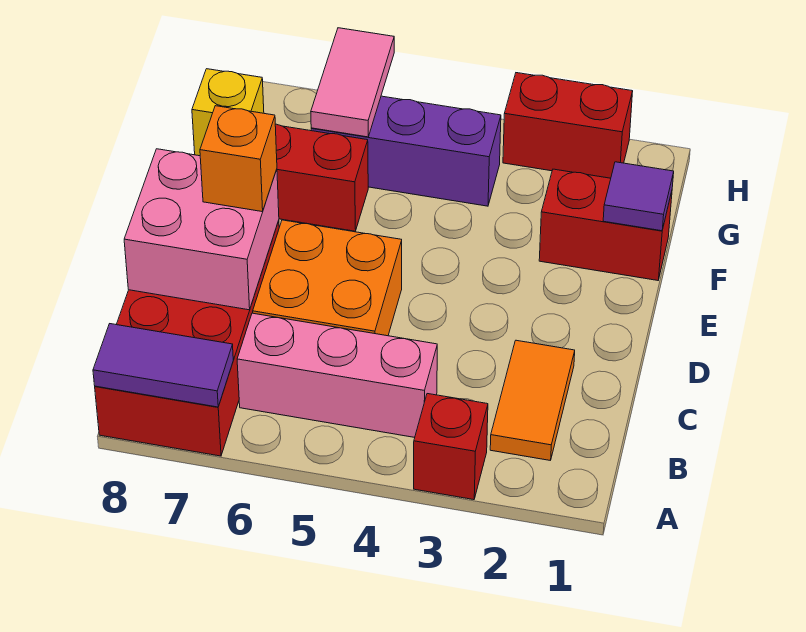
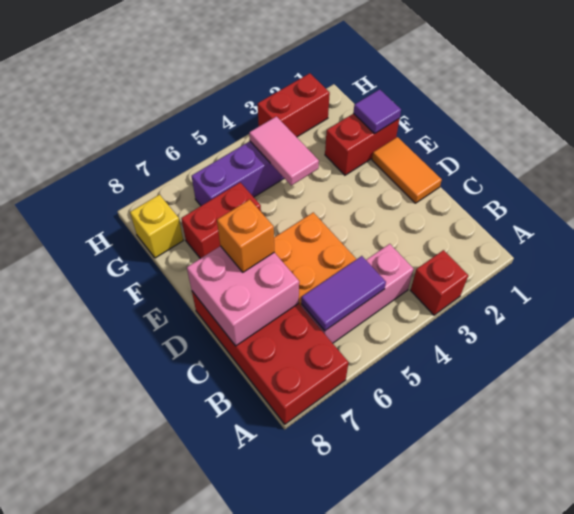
purple 1x2 tile [93,324,233,407] -> purple 1x2 tile moved to [301,256,386,331]
orange 1x2 tile [490,340,575,460] -> orange 1x2 tile moved to [372,137,442,203]
pink 1x2 tile [311,28,394,137] -> pink 1x2 tile moved to [249,116,319,185]

